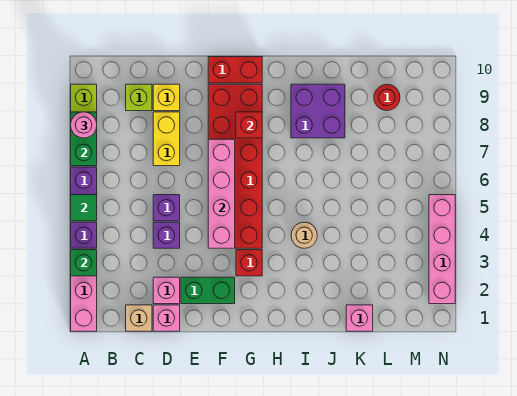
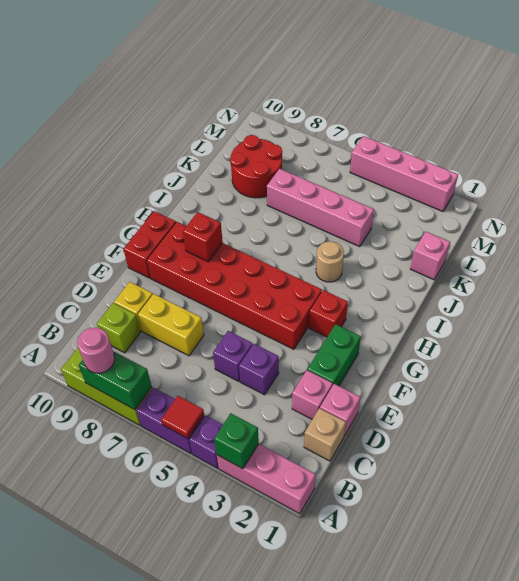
green 1x1 tile [71,195,97,221] -> red 1x1 tile [161,396,204,438]
pink 1x4 brick [208,139,235,248] -> pink 1x4 brick moved to [267,169,374,247]
purple 2x2 brick [291,84,345,138] -> none
red 1x1 round brick [374,84,400,111] -> red 2x2 round brick [230,135,282,198]

